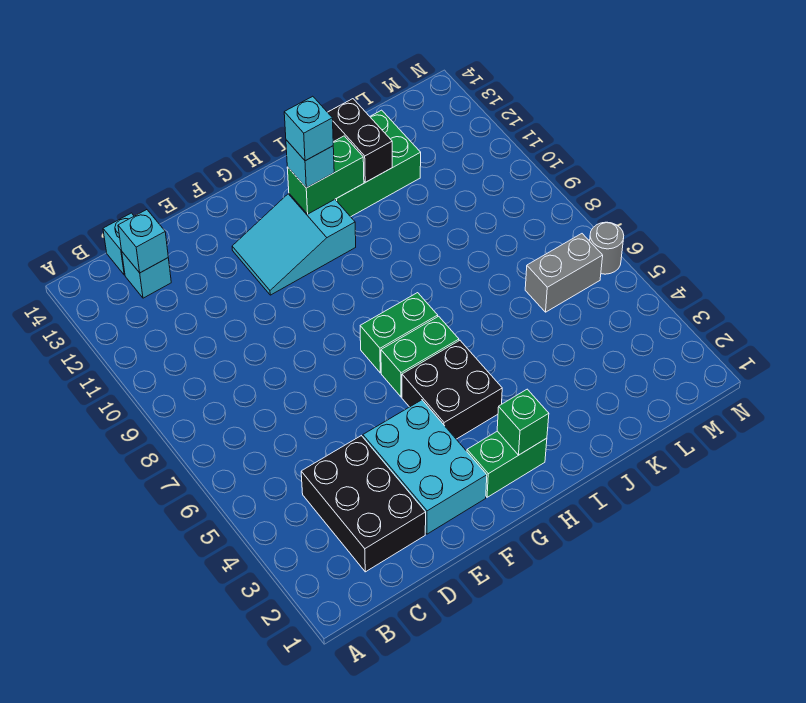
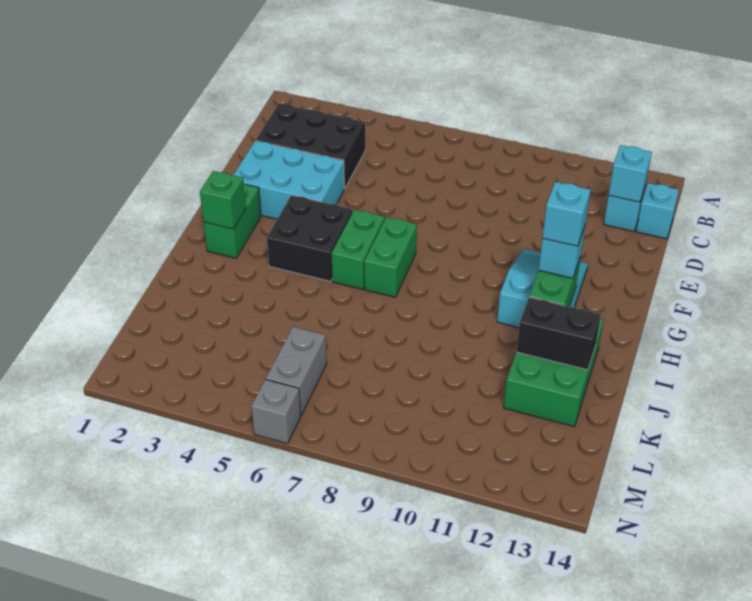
grey 1x1 round brick [590,222,624,274] -> grey 1x1 brick [251,379,301,444]

